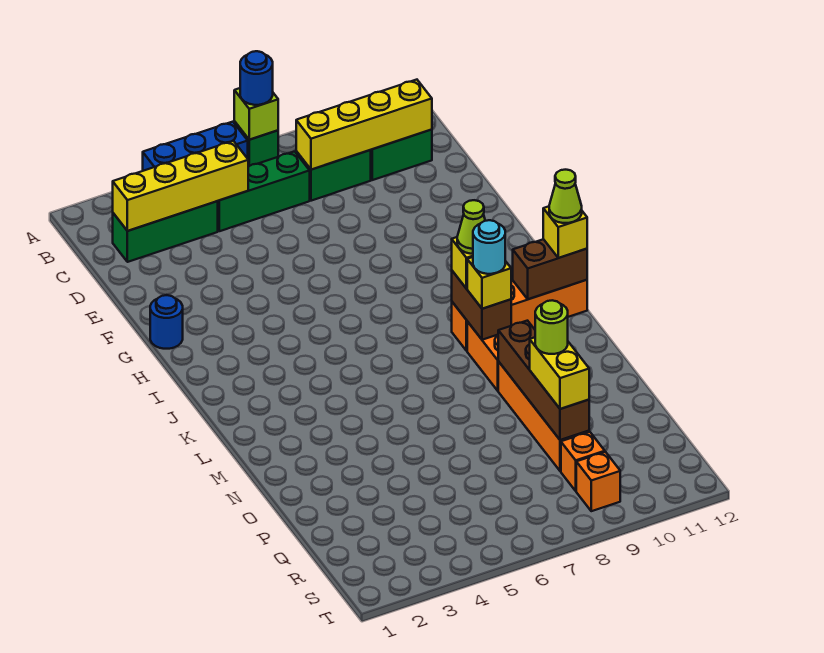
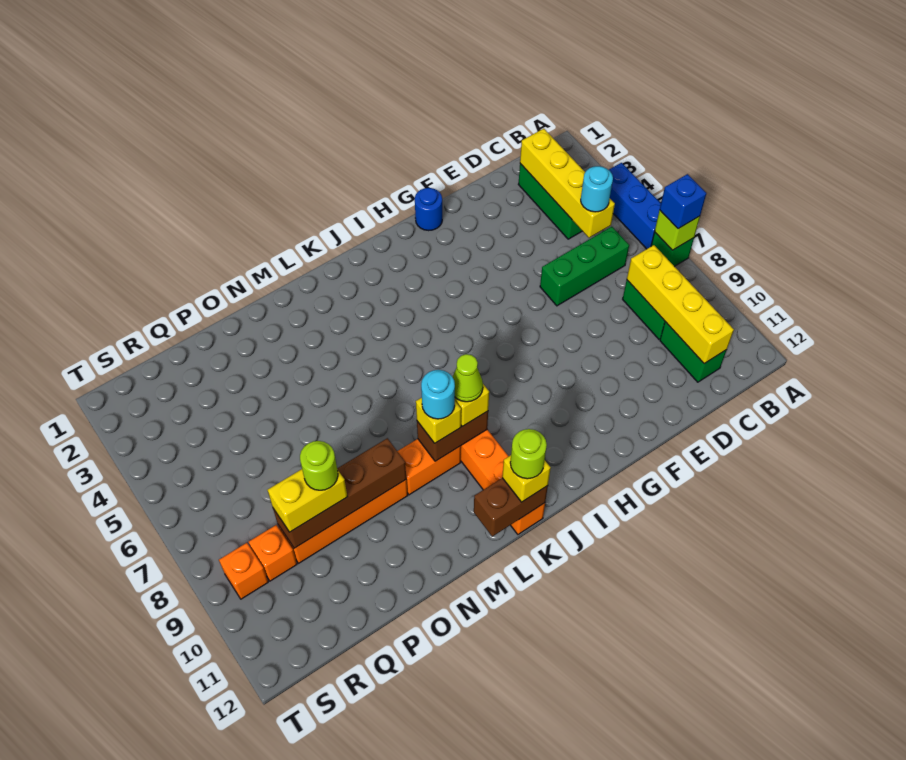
blue 1x1 round brick [240,51,273,105] -> blue 1x1 brick [660,174,706,229]
green 1x3 brick [218,152,310,231] -> green 1x3 brick turned to [540,227,629,306]
none -> cyan 1x1 round brick [581,166,613,212]
brown 1x2 brick [513,239,587,299] -> brown 1x2 brick turned to [474,478,548,536]
lime 1x1 cone [549,170,582,223] -> lime 1x1 round brick [510,429,547,479]

